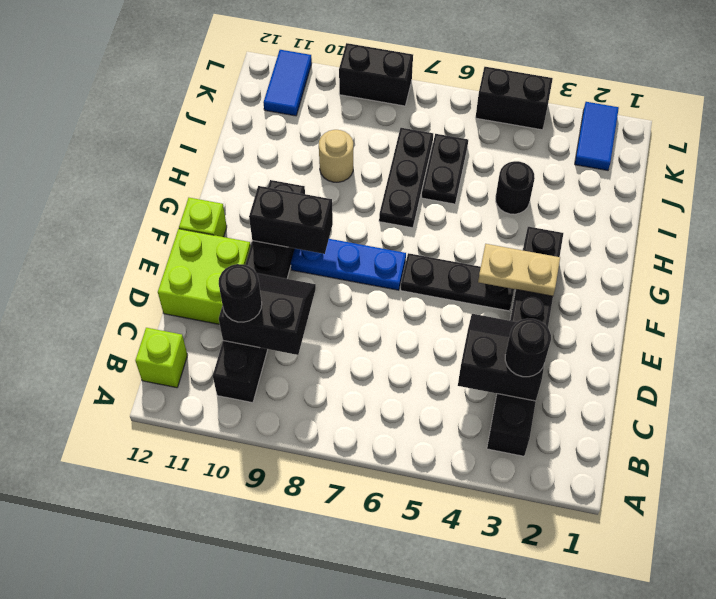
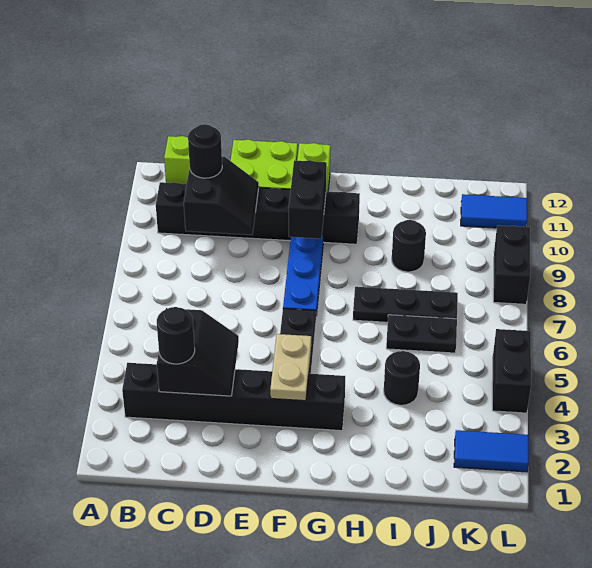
tan 1x1 round brick [319,130,353,182] -> black 1x1 round brick [392,220,426,272]

